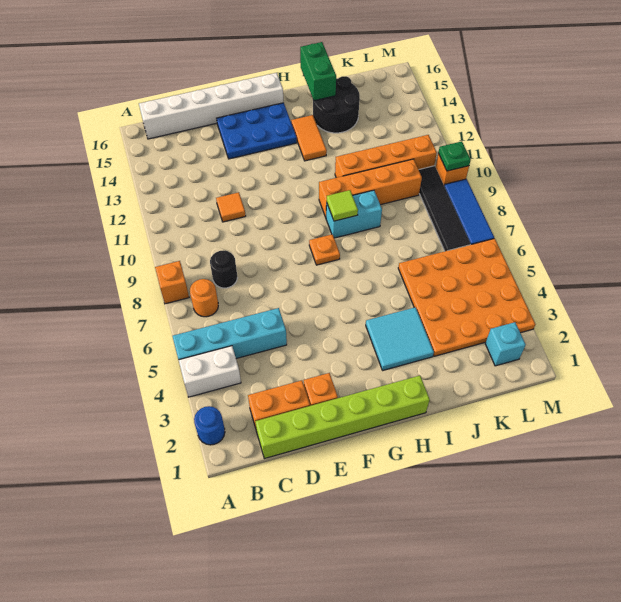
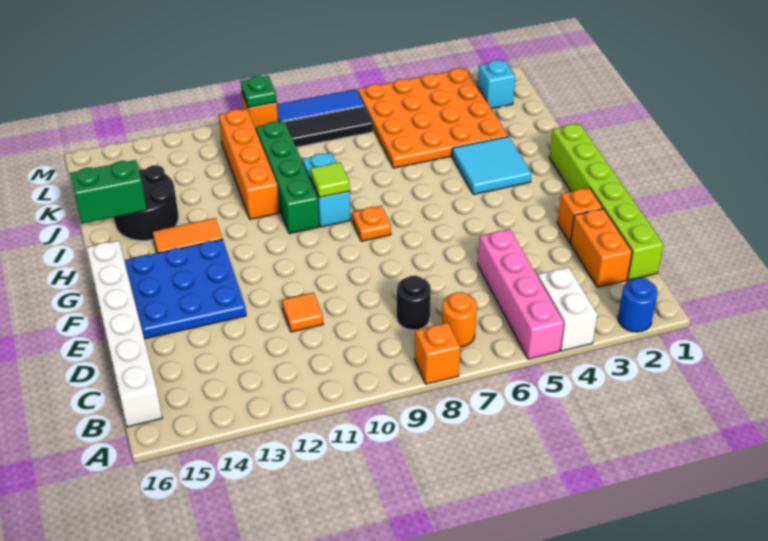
cyan 1x4 brick [172,308,287,360] -> pink 1x4 brick [478,229,564,359]
blue 2x3 plate [217,103,297,159] -> blue 3x3 plate [125,239,246,339]
orange 1x4 brick [319,159,422,217] -> green 1x4 brick [256,121,319,234]

